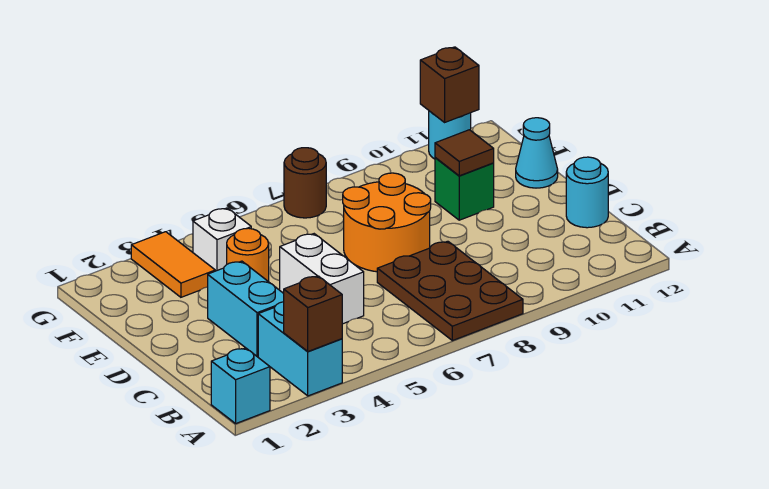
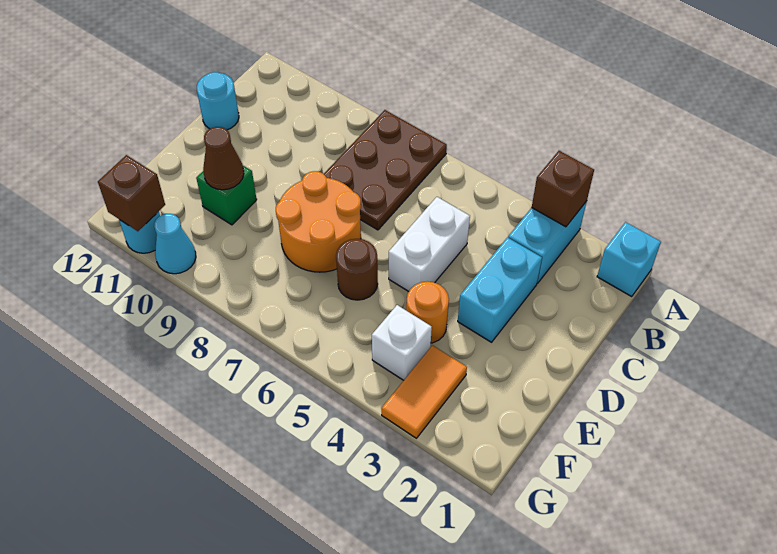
brown 1x1 tile [435,130,494,176] -> brown 1x1 cone [203,127,244,190]
cyan 1x1 cone [516,118,558,188] -> cyan 1x1 cone moved to [154,214,196,274]
brown 1x1 round brick [284,148,326,218] -> brown 1x1 round brick moved to [336,239,378,300]

